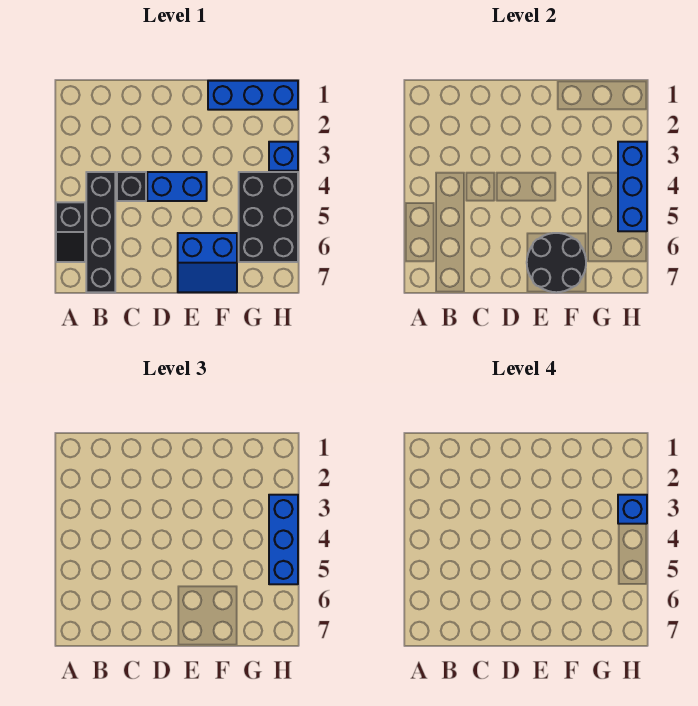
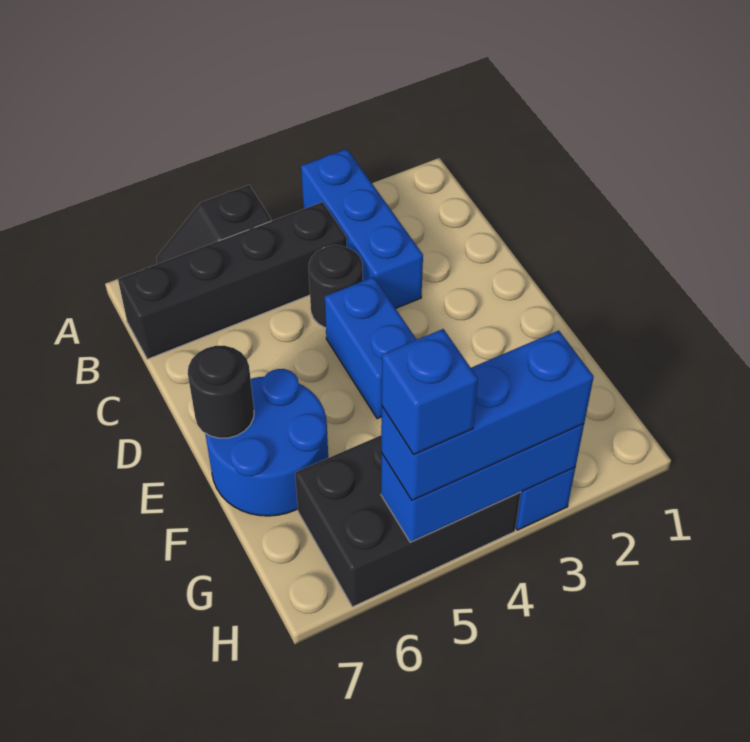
black 1x1 brick [117,172,146,201] -> black 1x1 round brick [309,245,363,328]
blue 2x2 slope [178,233,237,292] -> blue 2x2 round brick [205,369,328,516]
black 2x2 round brick [527,233,586,292] -> black 1x1 round brick [188,346,254,438]
blue 1x3 brick [208,81,298,110] -> blue 1x3 brick moved to [301,149,423,308]
blue 1x1 brick [618,495,647,524] -> blue 1x1 brick moved to [382,329,478,455]

